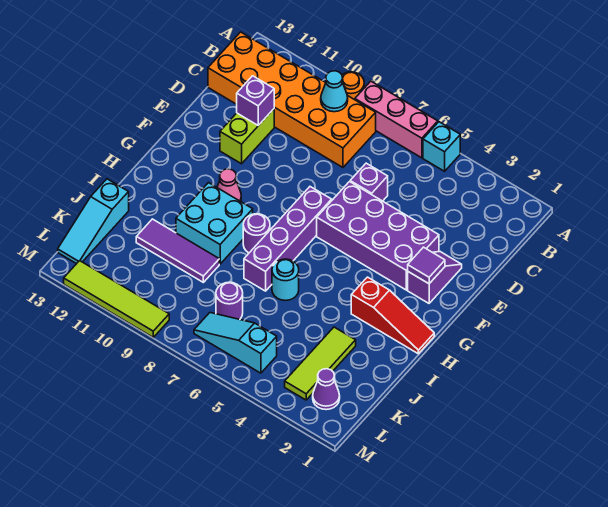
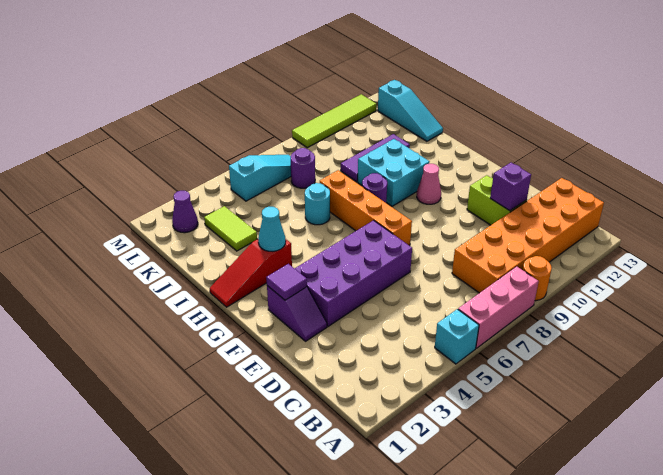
cyan 1x1 cone [321,71,348,112] -> cyan 1x1 cone moved to [258,207,286,251]
purple 1x1 brick [350,163,388,201] -> none
purple 1x4 brick [244,187,332,291] -> orange 1x4 brick [320,170,412,246]
lime 1x3 tile [285,327,356,400] -> lime 1x2 tile [204,206,257,251]
cyan 1x3 slope [58,179,129,264] -> cyan 1x3 slope turned to [378,80,443,141]

